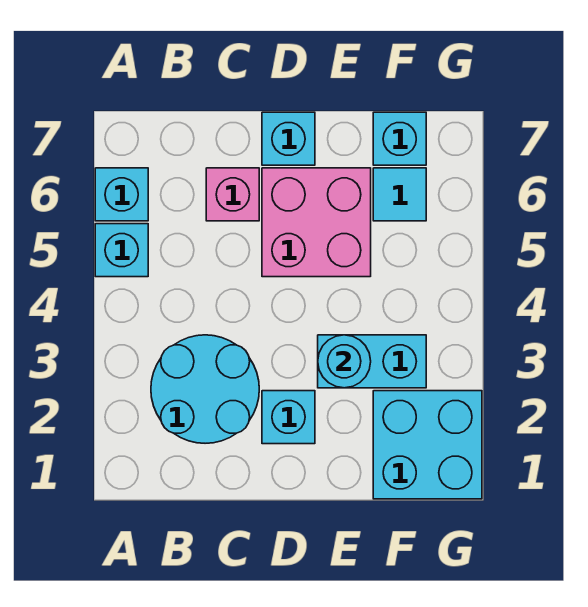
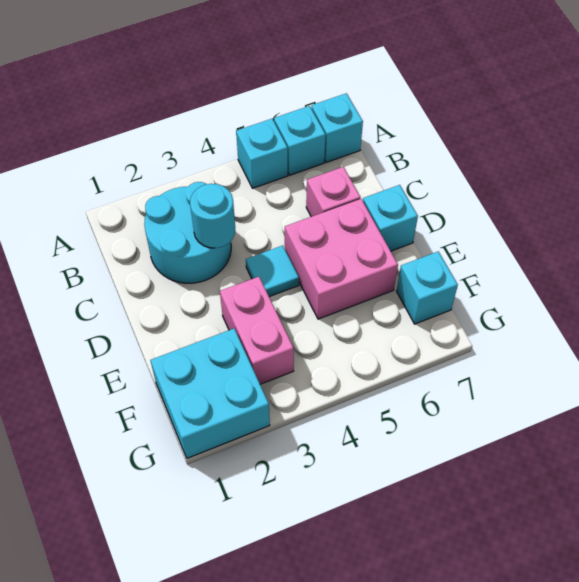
cyan 1x1 brick [262,391,315,444] -> cyan 1x1 brick moved to [311,93,363,162]
cyan 1x2 brick [318,335,426,388] -> pink 1x2 brick [220,277,294,384]
cyan 1x1 round brick [318,335,371,388] -> cyan 1x1 round brick moved to [190,184,235,248]
cyan 1x1 tile [373,168,426,221] -> cyan 1x1 tile moved to [246,246,299,297]

